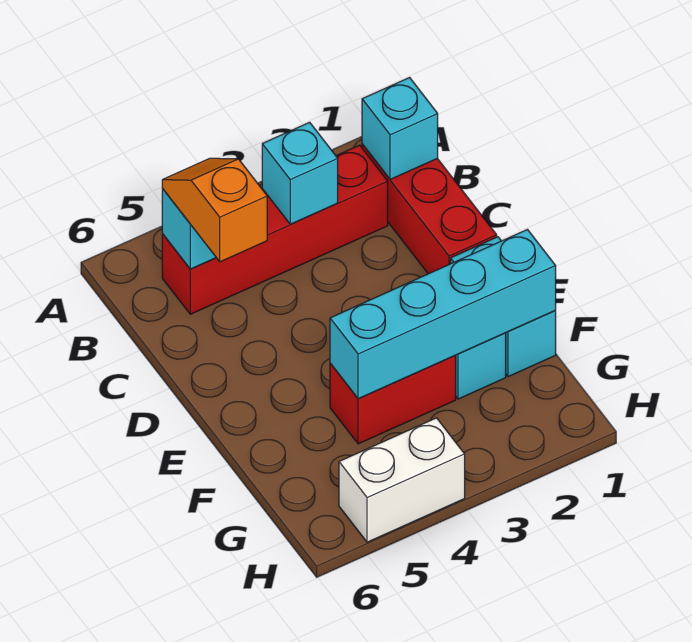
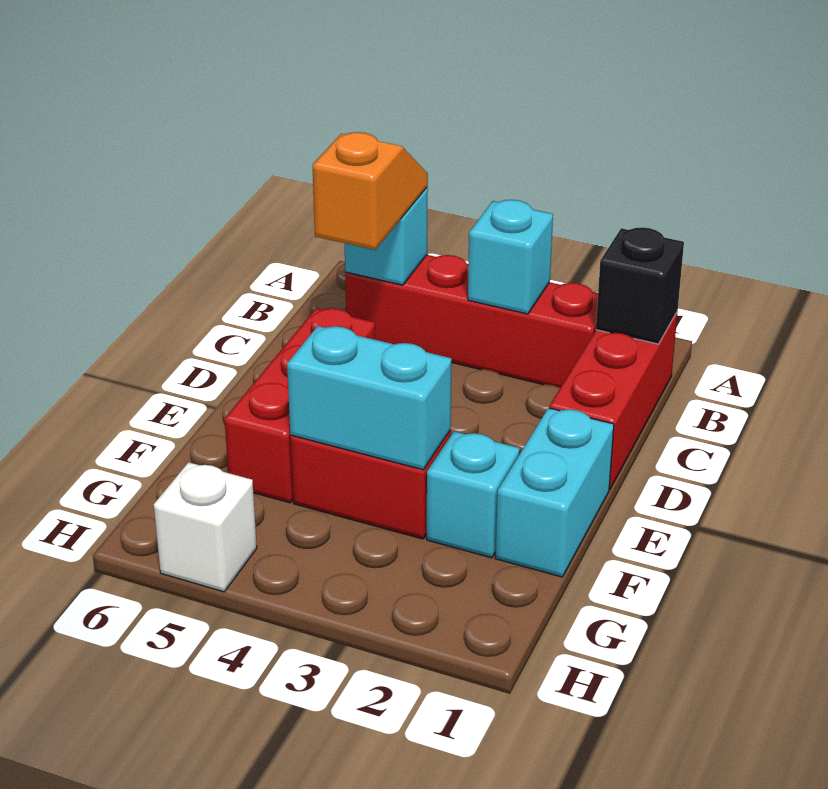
cyan 1x1 brick [362,78,438,180] -> black 1x1 brick [596,227,684,344]
none -> red 1x3 brick [225,308,375,503]
cyan 1x4 brick [330,230,556,399] -> cyan 1x2 brick [287,326,451,470]
white 1x2 brick [339,418,465,542] -> white 1x1 brick [154,462,257,592]

